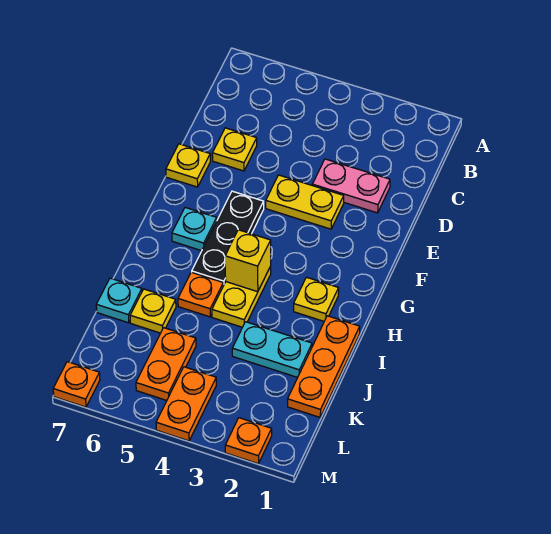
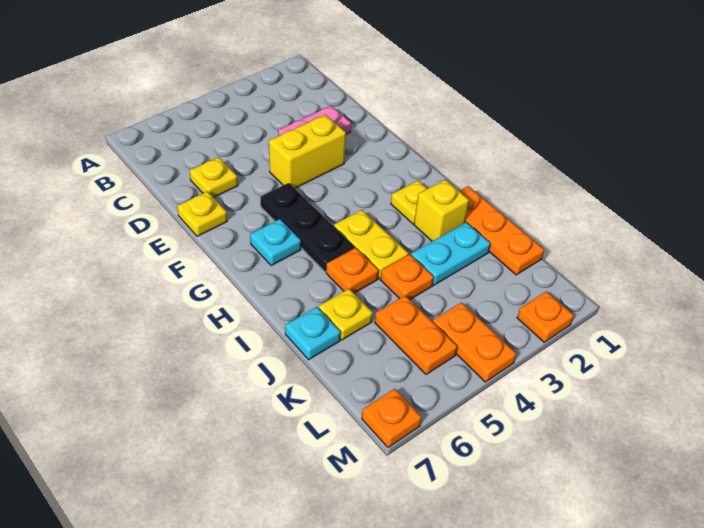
yellow 1x2 plate [266,175,344,229] -> yellow 1x2 brick [269,115,346,188]
yellow 1x1 brick [225,230,271,292] -> yellow 1x1 brick moved to [414,180,469,241]
none -> orange 1x1 plate [380,254,434,300]

